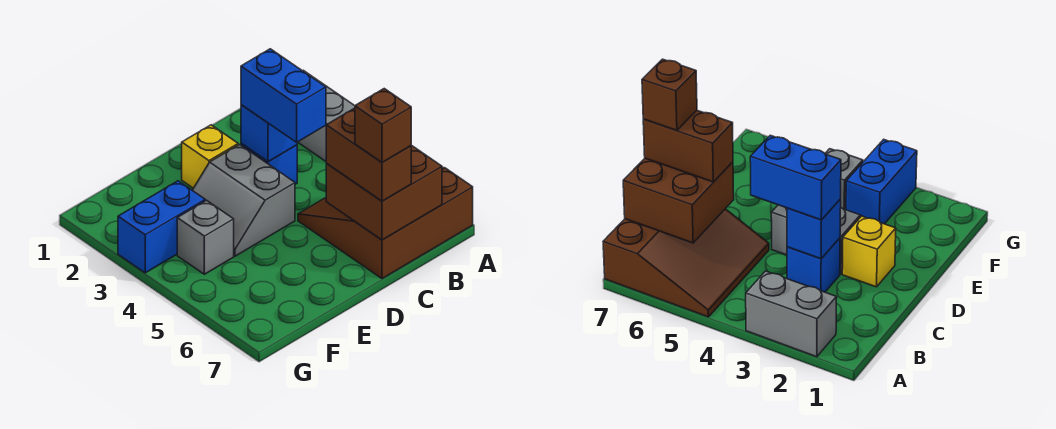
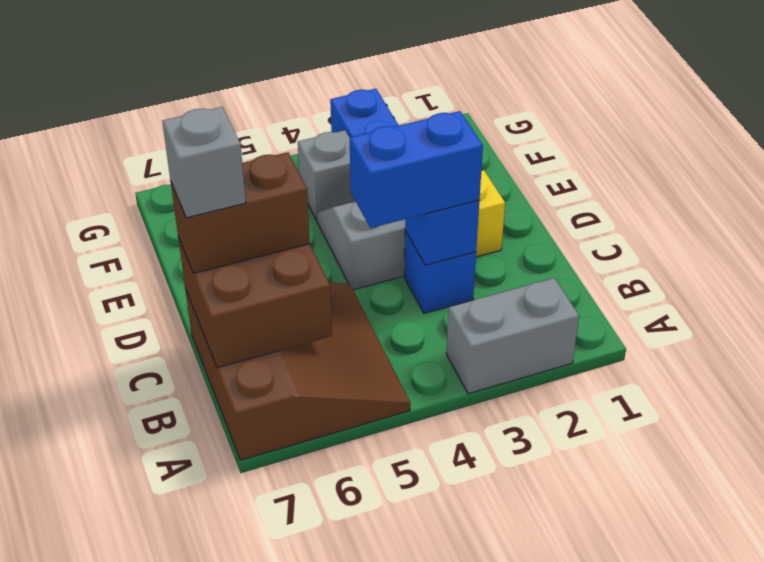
brown 1x1 brick [355,89,411,163] -> grey 1x1 brick [162,107,246,218]

